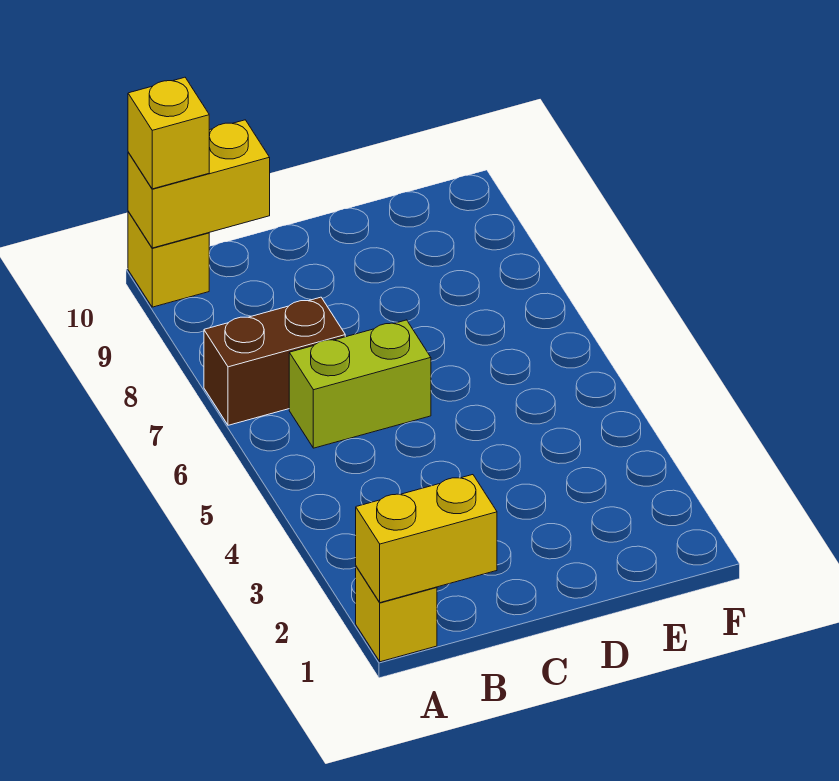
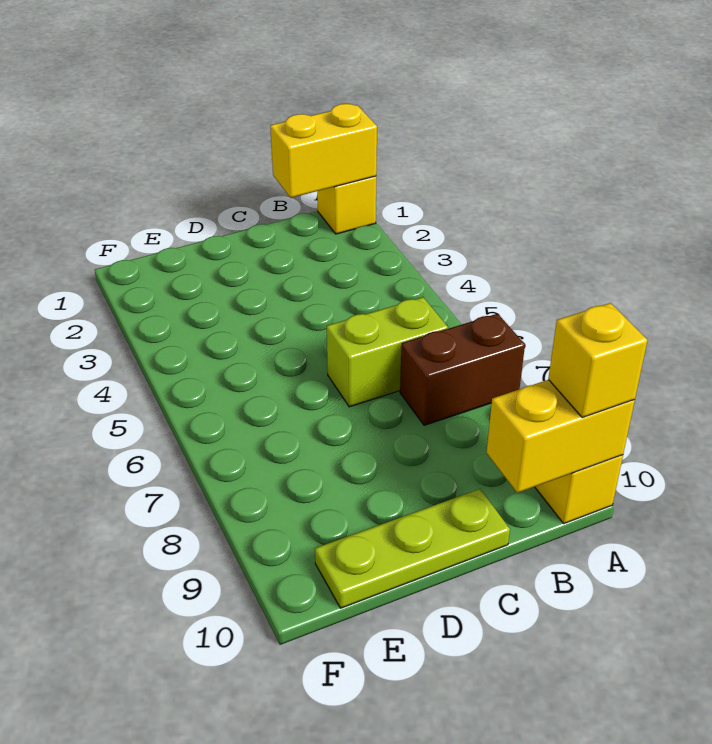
none -> lime 1x3 plate [315,489,510,608]

